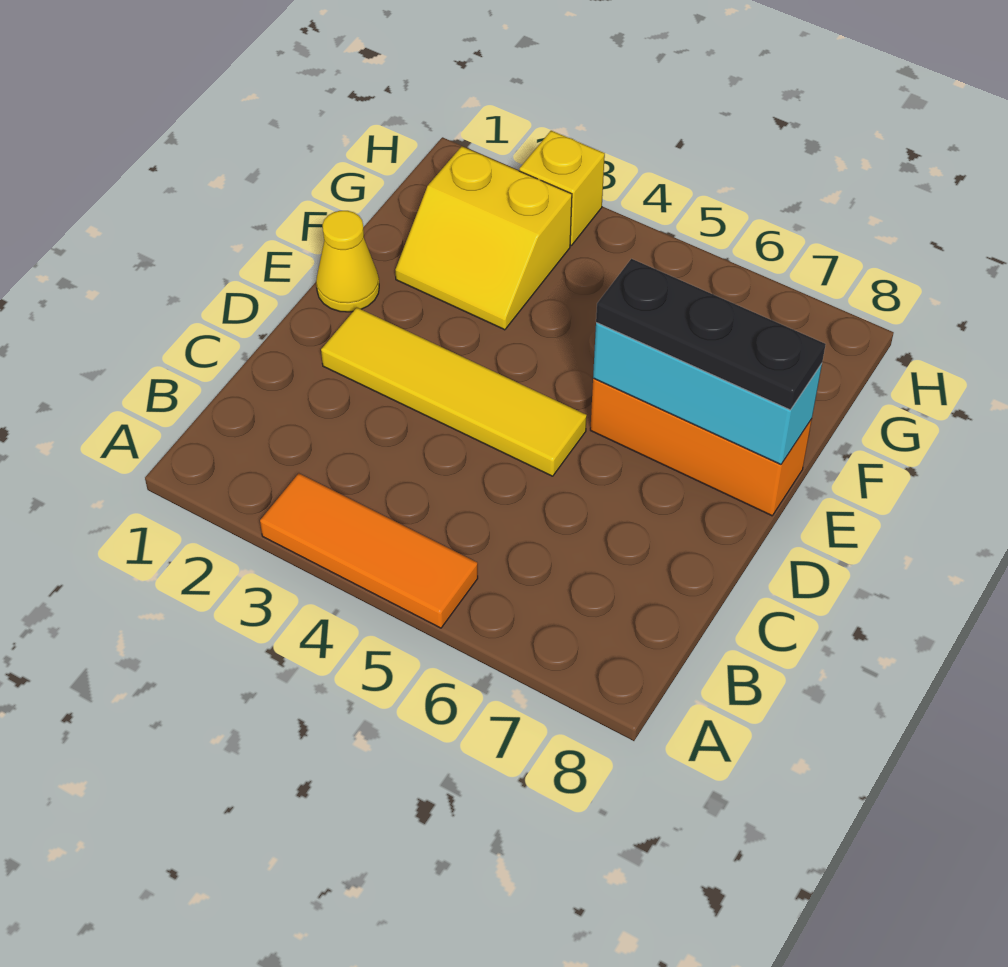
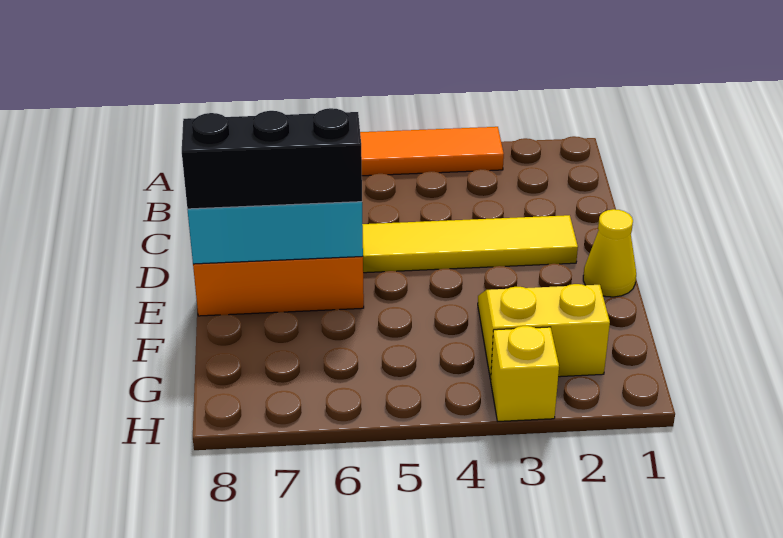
black 1x3 plate [596,259,826,410] -> black 1x3 brick [182,108,362,209]

